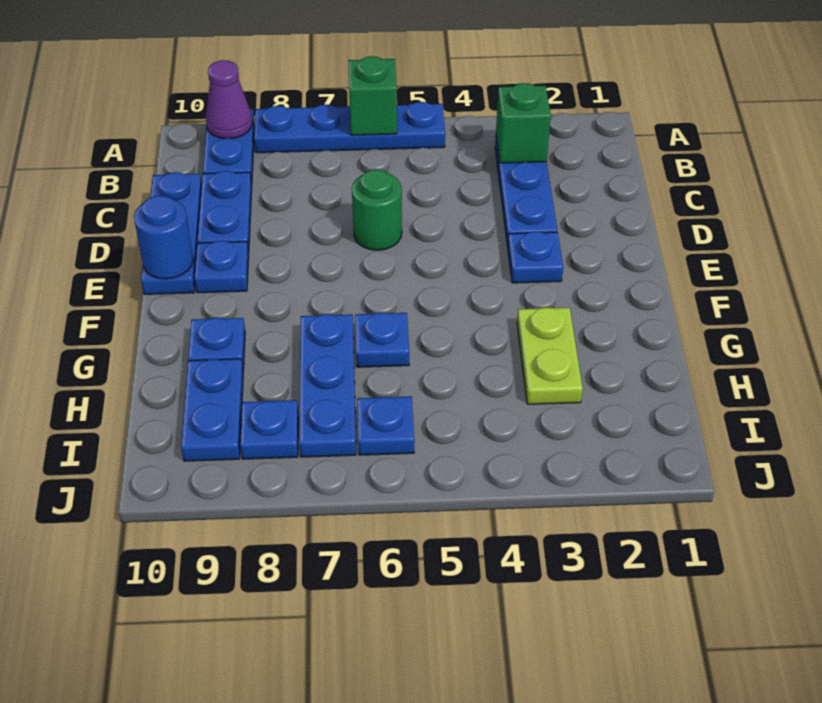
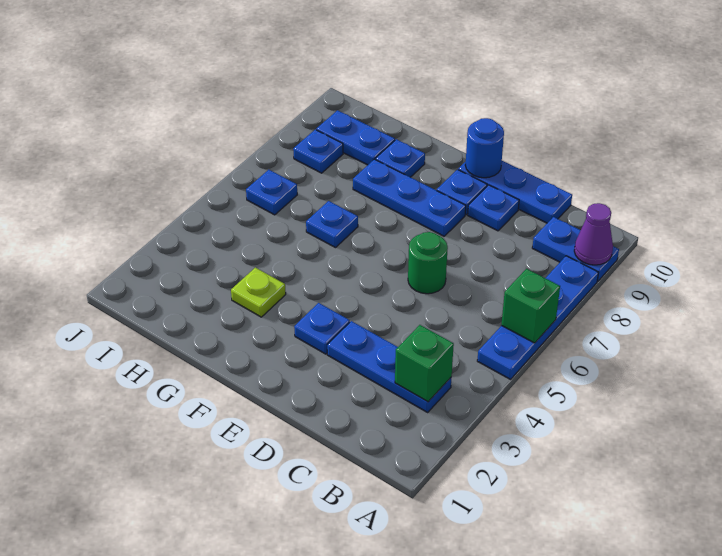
blue 1x2 plate [198,171,252,254] -> blue 1x1 plate [468,185,519,231]
lime 1x2 plate [517,307,583,404] -> lime 1x1 plate [231,268,286,317]
blue 1x3 plate [299,314,356,457] -> blue 1x3 plate moved to [353,159,466,236]

